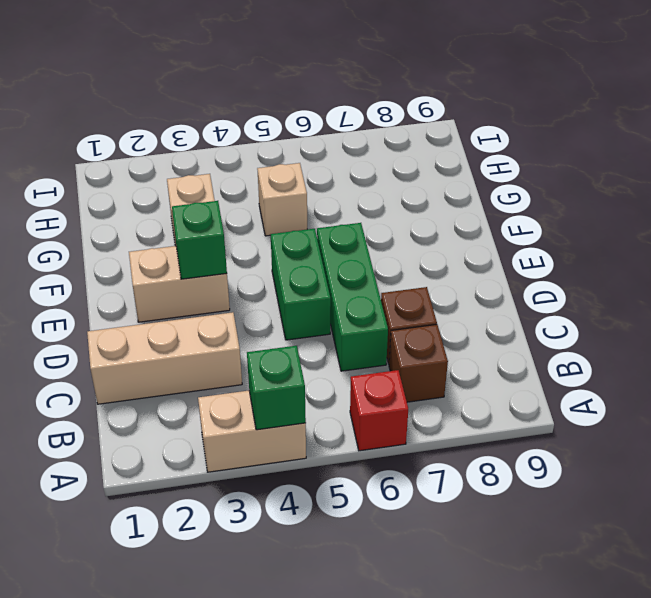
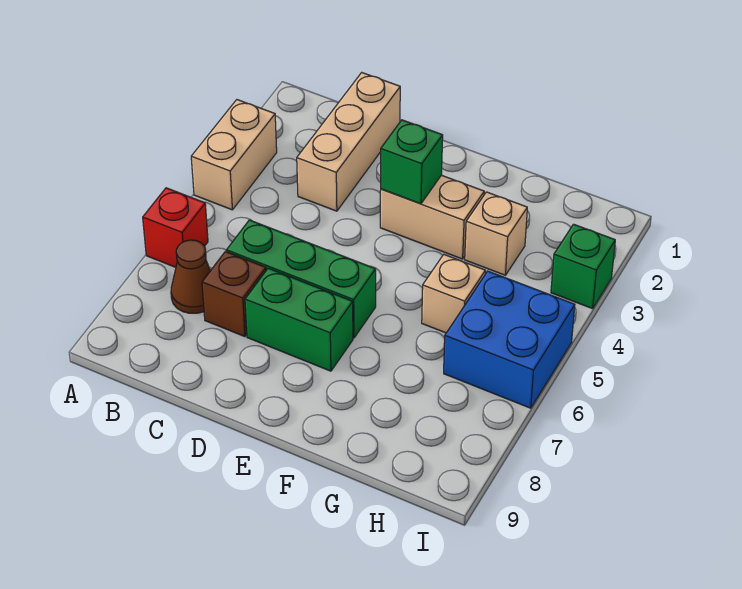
green 1x1 brick [247,346,306,430] -> green 1x1 brick moved to [551,224,615,309]
brown 1x1 brick [389,324,448,402] -> brown 1x1 cone [171,240,210,313]
green 1x2 brick [271,229,331,340] -> green 1x2 brick moved to [245,268,353,371]
tan 1x2 brick [129,246,230,322] -> tan 1x2 brick turned to [380,175,484,259]
none -> blue 2x2 brick [444,271,575,408]

